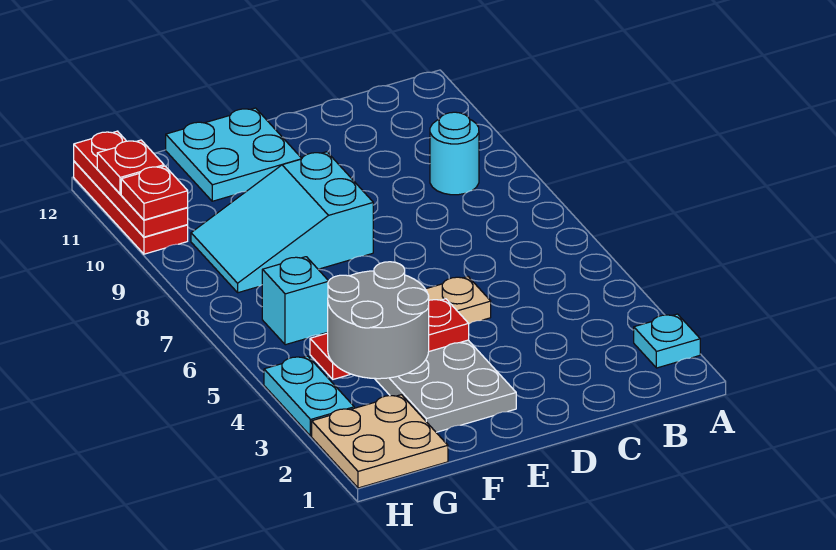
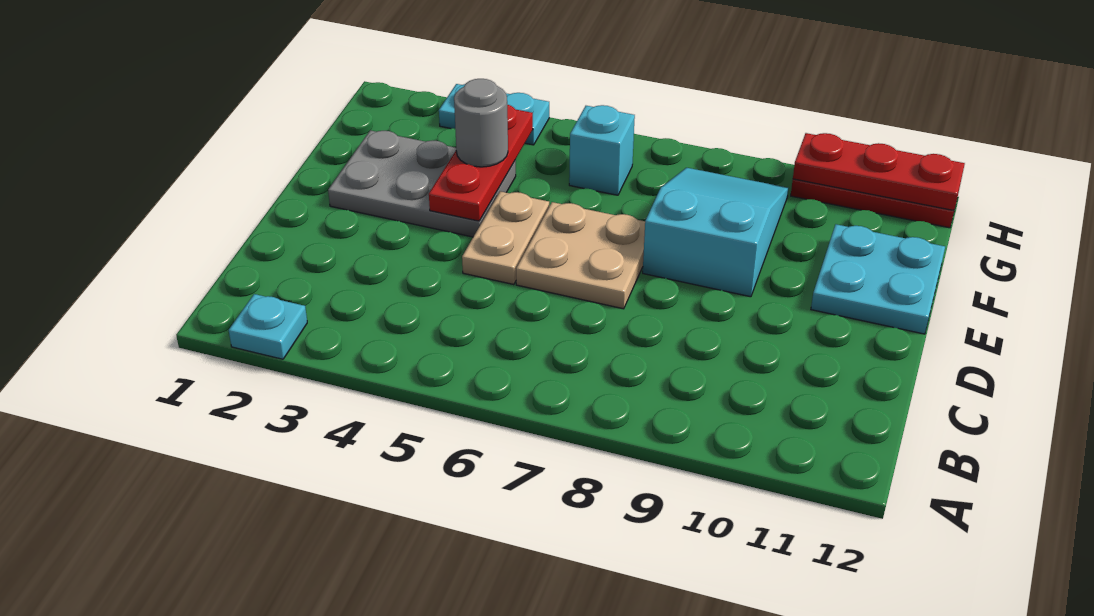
cyan 1x1 round brick [430,112,479,195] -> none
grey 2x2 round brick [328,262,429,379] -> grey 1x1 round brick [454,79,508,167]
tan 2x2 plate [312,395,448,488] -> tan 2x2 plate moved to [516,202,645,309]
red 1x1 plate [121,166,188,220] -> none
red 1x1 plate [97,140,164,194] -> none

